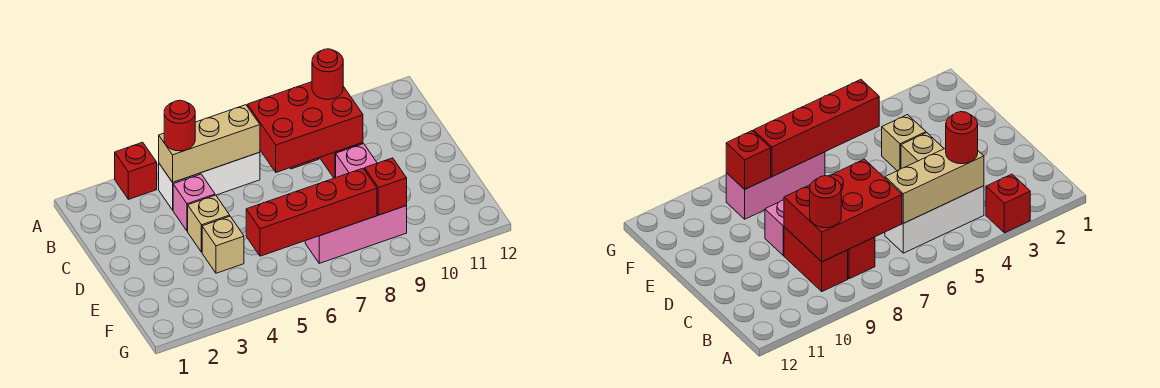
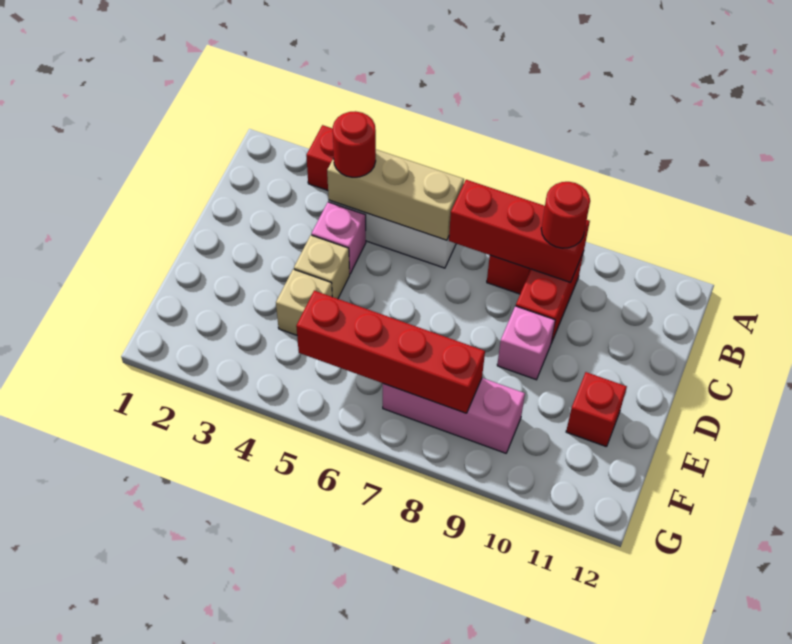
red 2x3 brick [248,82,363,172] -> red 1x3 brick [449,180,590,282]
red 1x1 brick [365,158,407,215] -> red 1x1 brick moved to [566,372,627,447]

